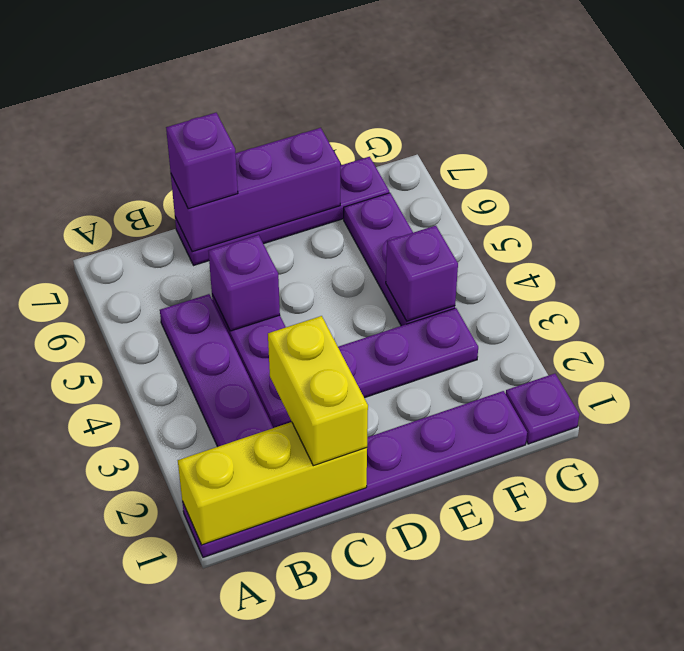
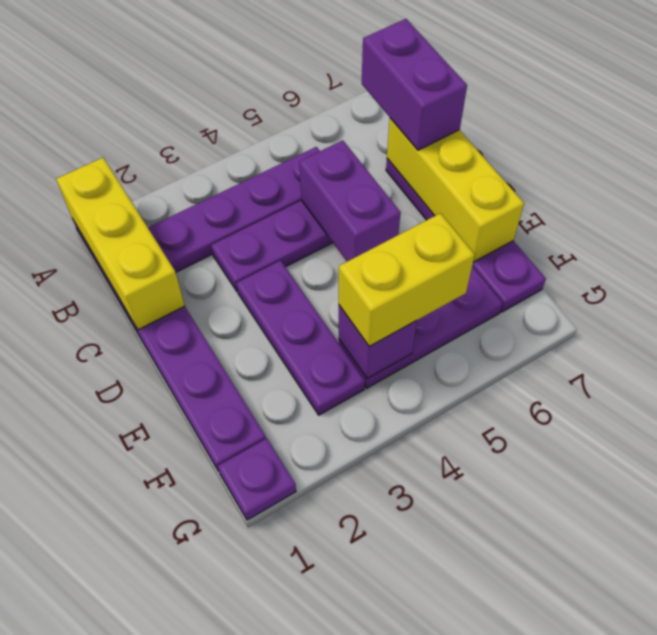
yellow 1x2 brick [268,316,368,466] -> yellow 1x2 brick moved to [339,213,475,346]
purple 1x1 brick [208,235,280,331] -> purple 1x2 brick [299,140,401,261]
purple 1x3 brick [171,128,340,252] -> yellow 1x3 brick [387,118,524,262]
purple 1x1 brick [166,113,238,209] -> purple 1x2 brick [362,19,467,150]

